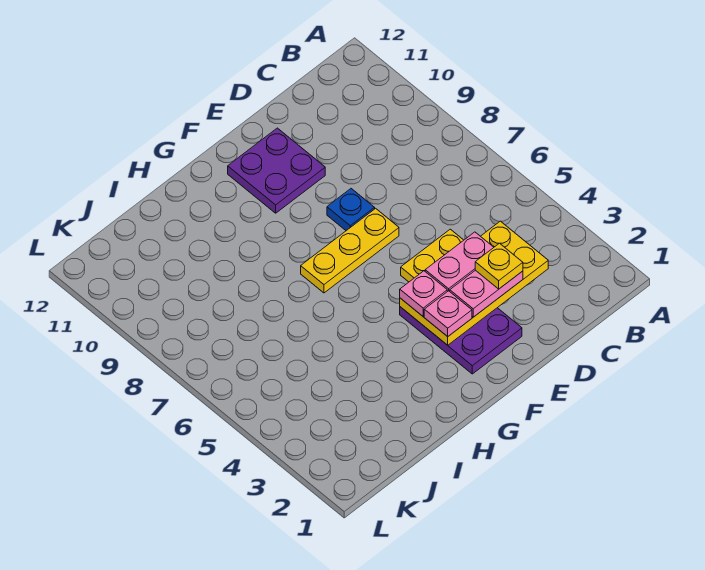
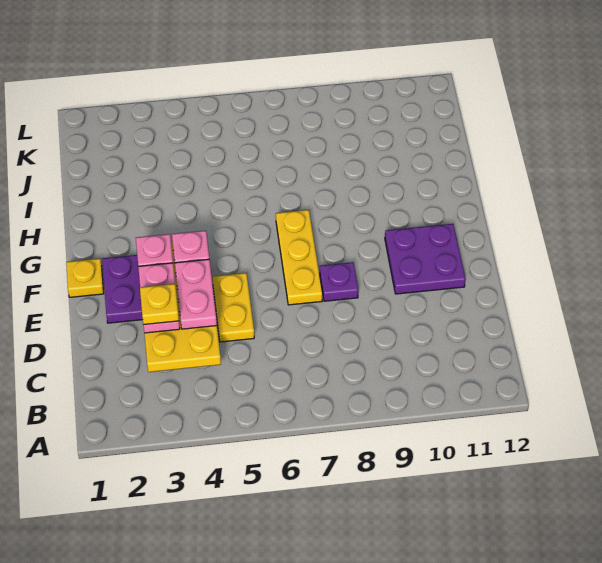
blue 1x1 plate [327,189,375,231] -> purple 1x1 plate [320,262,358,301]
none -> yellow 1x1 plate [66,259,104,297]

